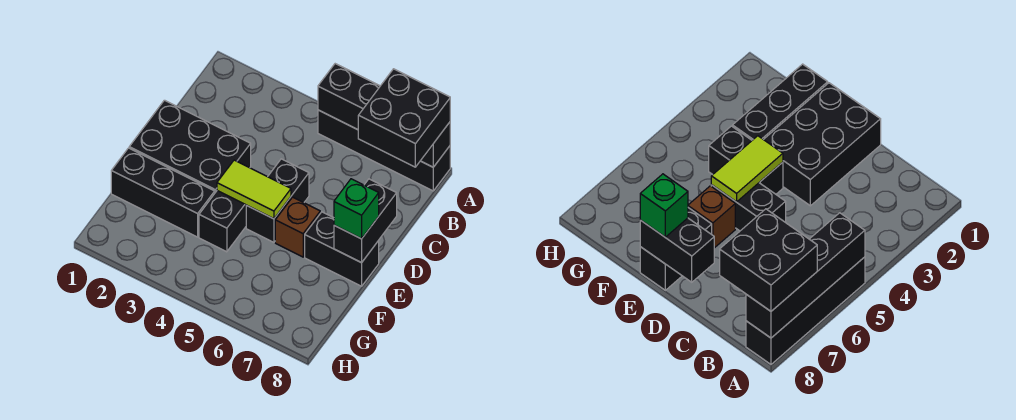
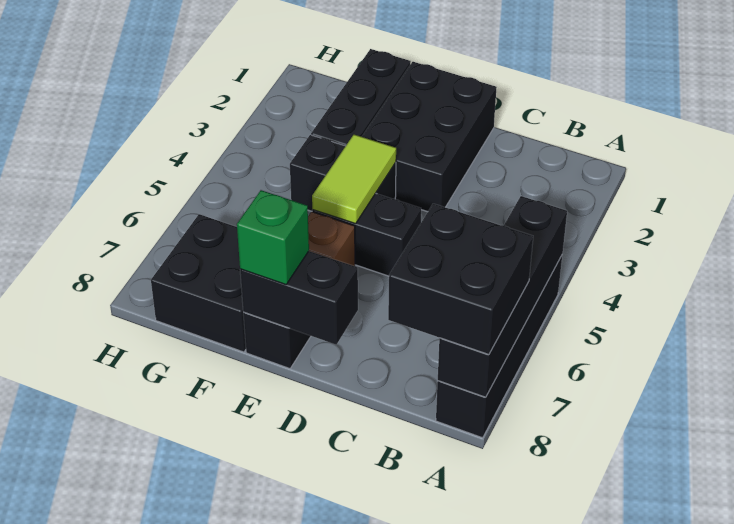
none -> black 2x2 brick [151,214,246,352]

